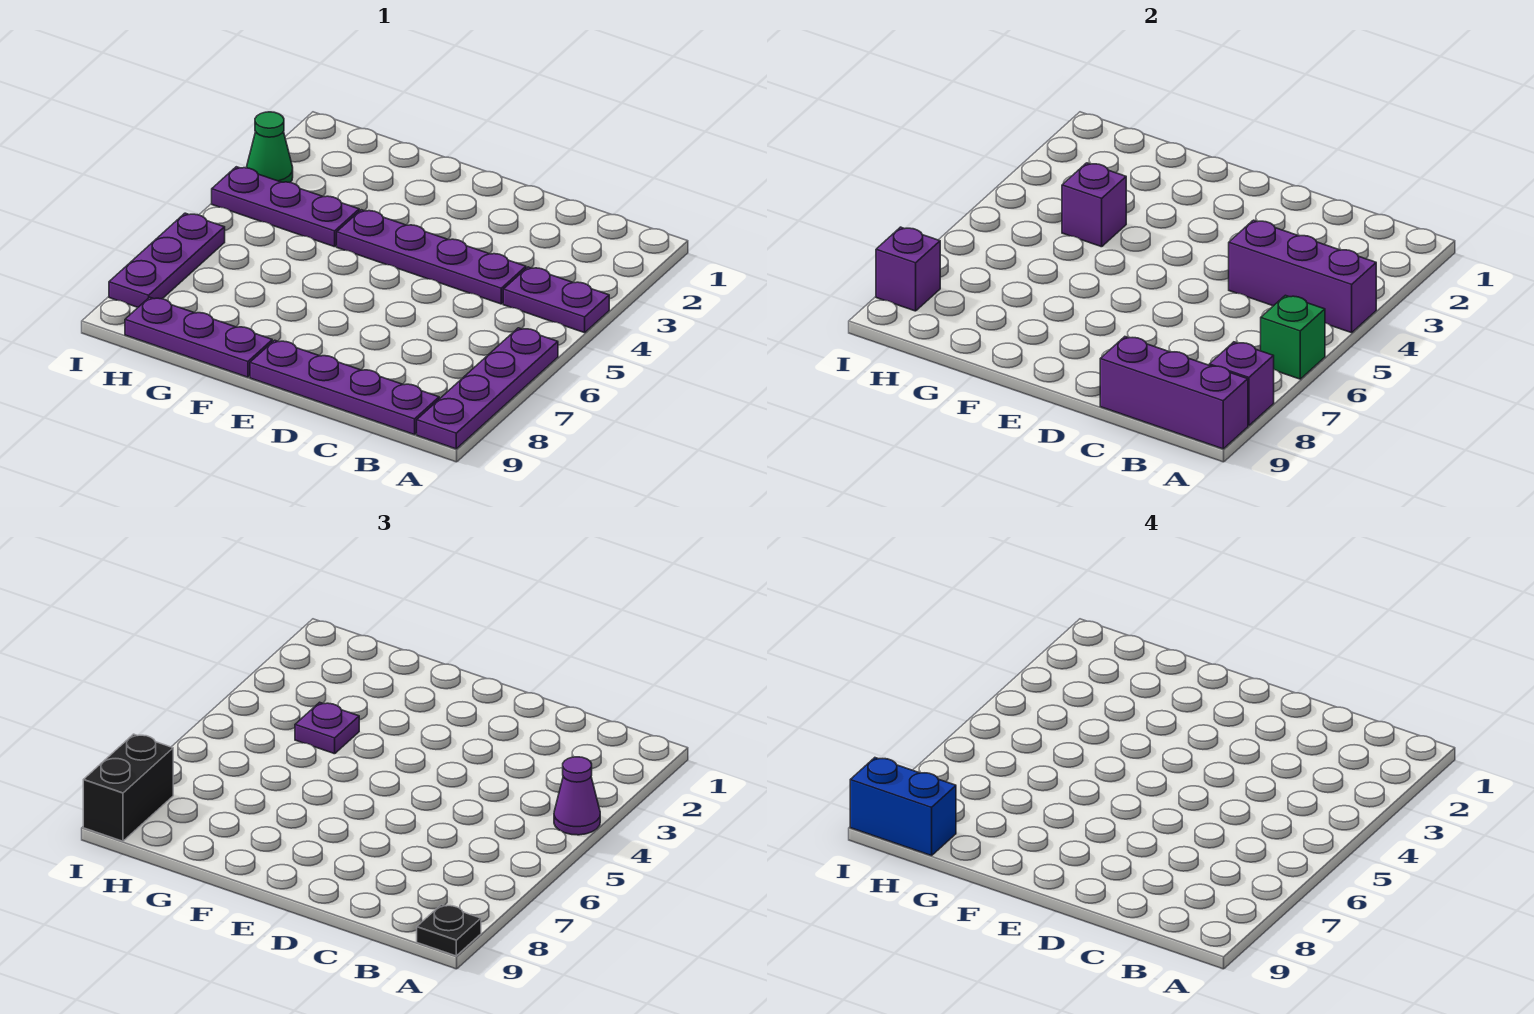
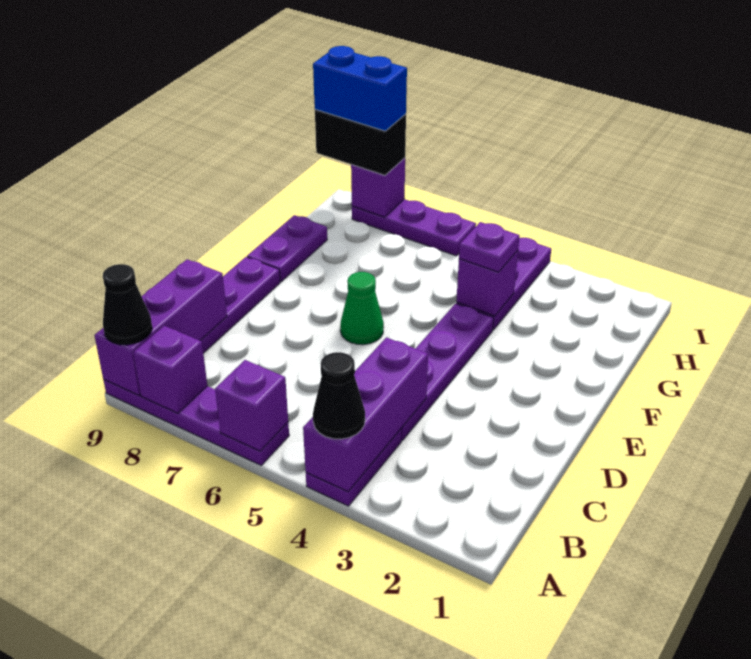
purple 1x1 cone [554,757,600,835] -> black 1x1 cone [313,352,365,439]
green 1x1 brick [1261,295,1325,379] -> purple 1x1 brick [215,360,288,451]
black 1x1 plate [417,905,481,956] -> black 1x1 cone [103,264,152,345]
purple 1x3 plate [125,297,272,377] -> purple 1x2 plate [247,215,327,282]
blue 1x2 brick [850,758,956,856] -> blue 1x2 brick turned to [313,46,407,131]
green 1x1 cone [247,112,293,182] -> green 1x1 cone moved to [340,272,384,345]

